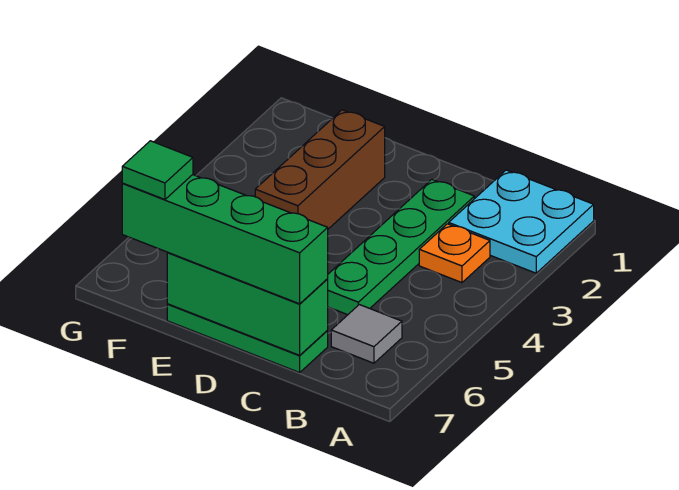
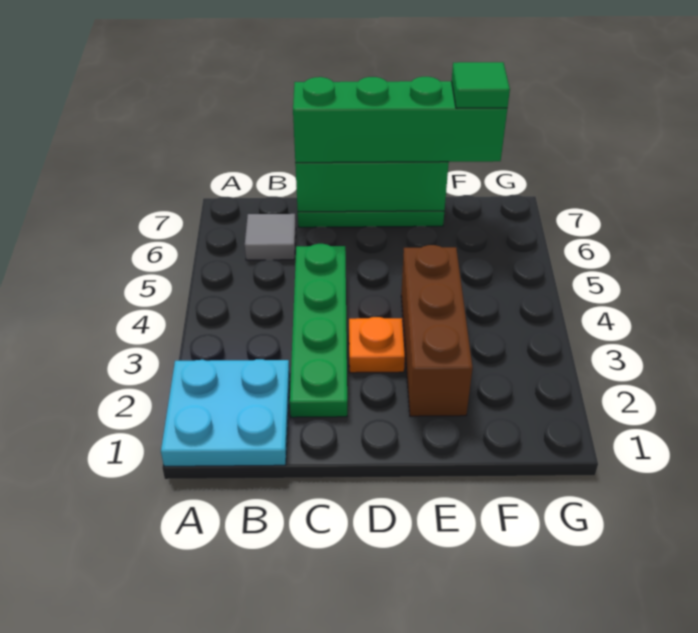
orange 1x1 plate [419,224,490,283] -> orange 1x1 plate moved to [349,317,405,373]

